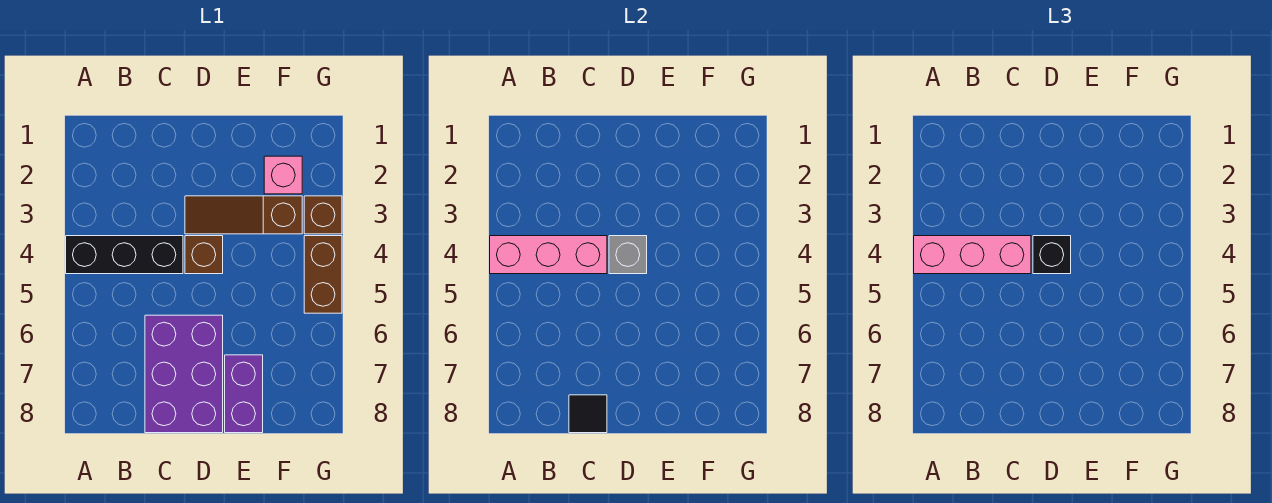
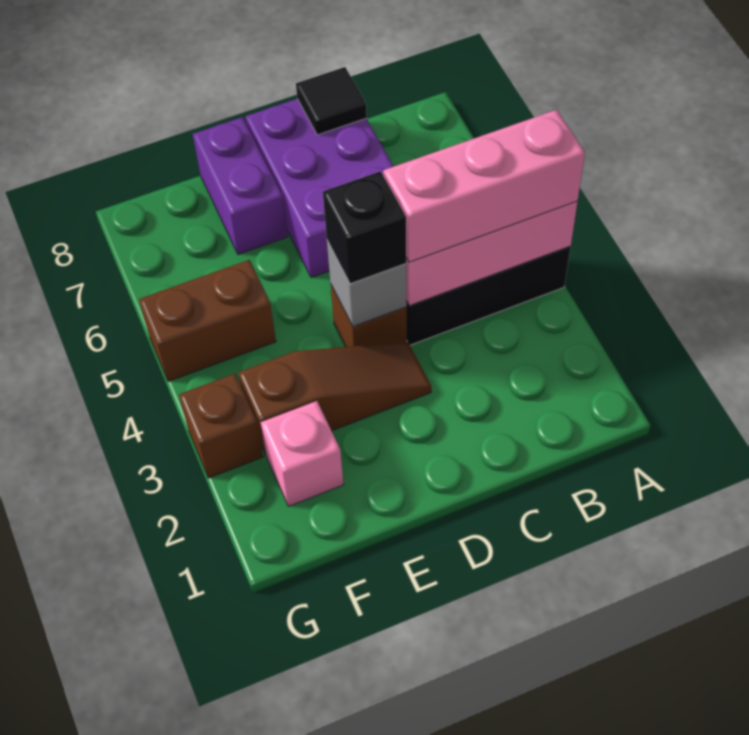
brown 1x2 brick [304,236,342,313] -> brown 1x2 brick turned to [139,260,276,382]

